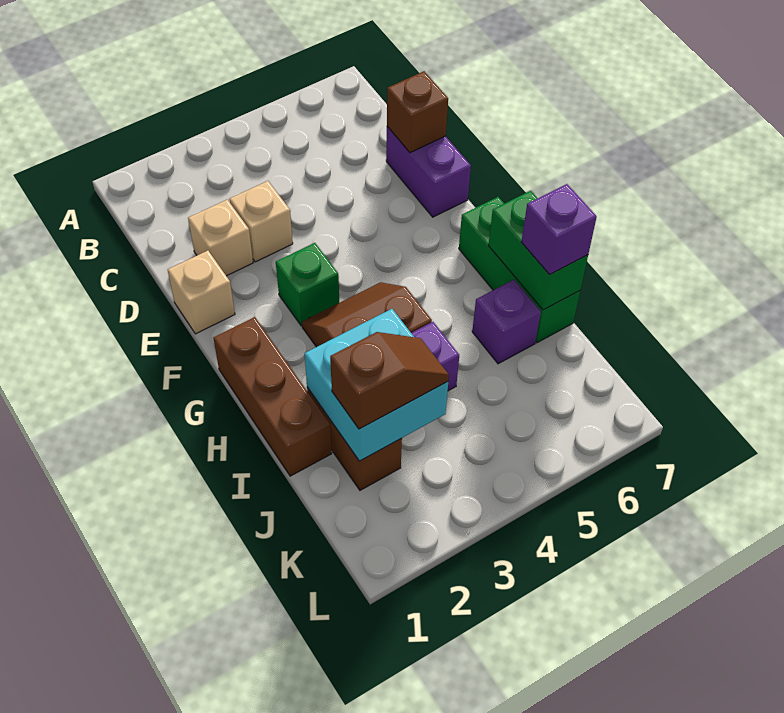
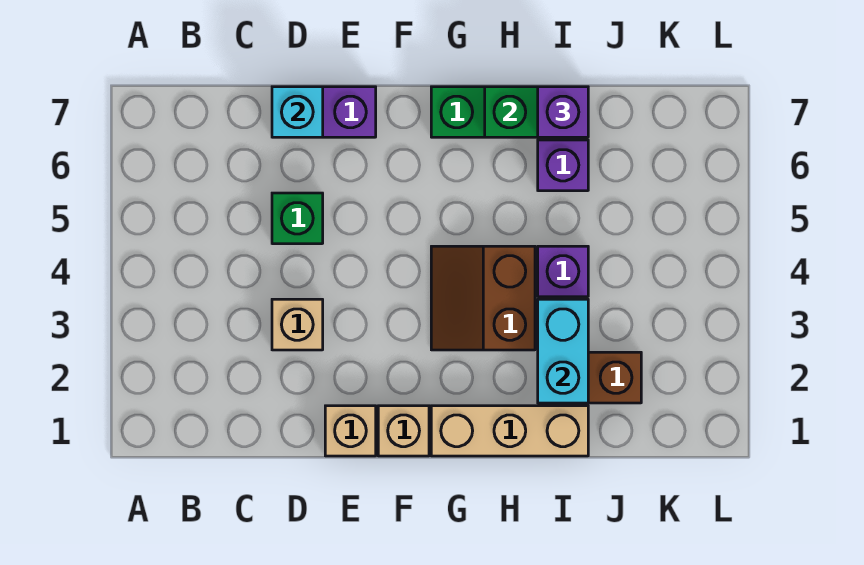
tan 1x1 brick [188,200,253,276] -> tan 1x1 brick moved to [378,406,429,456]
brown 1x1 brick [387,71,448,153] -> cyan 1x1 brick [272,87,323,137]
green 1x1 brick [276,243,339,326] -> green 1x1 brick moved to [272,193,323,244]
brown 1x3 brick [213,317,332,476] -> tan 1x3 brick [431,406,588,456]
cyan 2x2 brick [305,309,448,461] -> cyan 1x2 brick [538,299,588,403]
brown 1x2 slope [330,332,449,429] -> none

